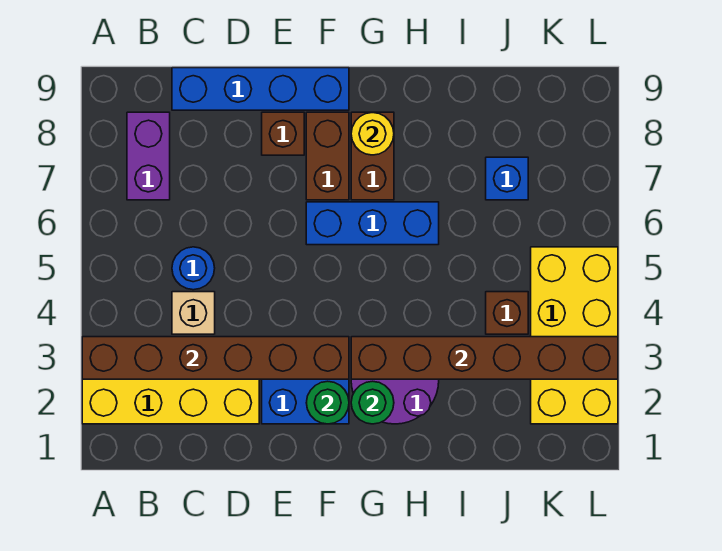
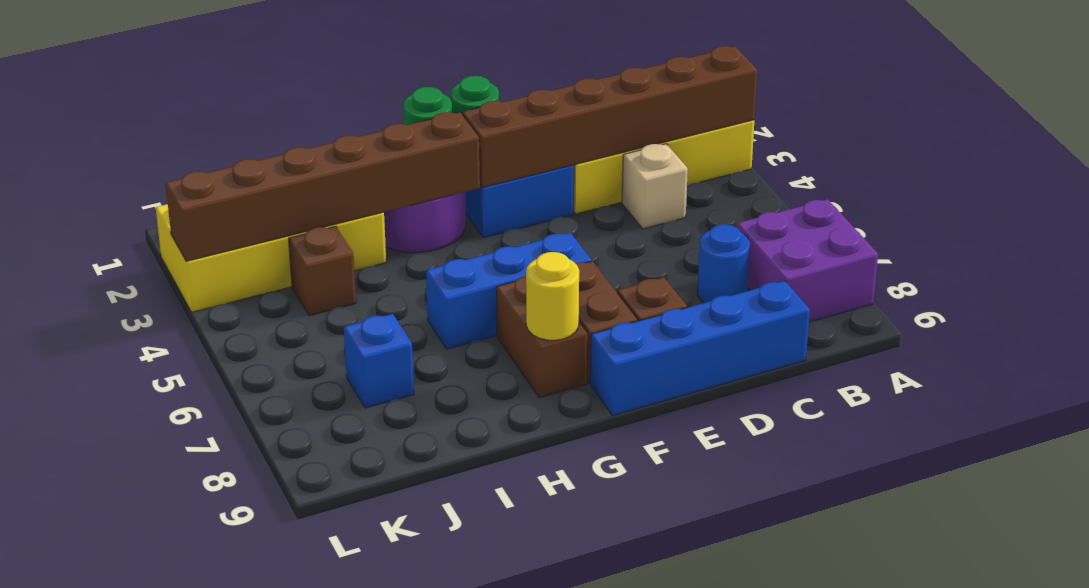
purple 1x2 brick [127,112,170,200] -> purple 2x2 brick [738,199,878,322]
blue 1x1 round brick [172,247,215,290] -> blue 1x1 round brick moved to [697,224,750,303]
yellow 2x4 brick [531,247,618,424] -> yellow 2x4 brick turned to [156,204,386,312]

